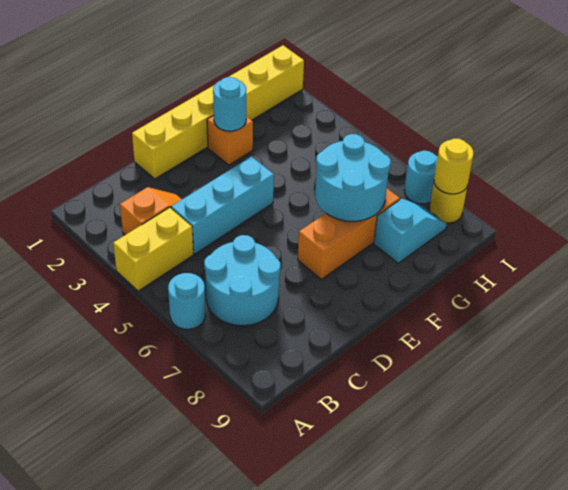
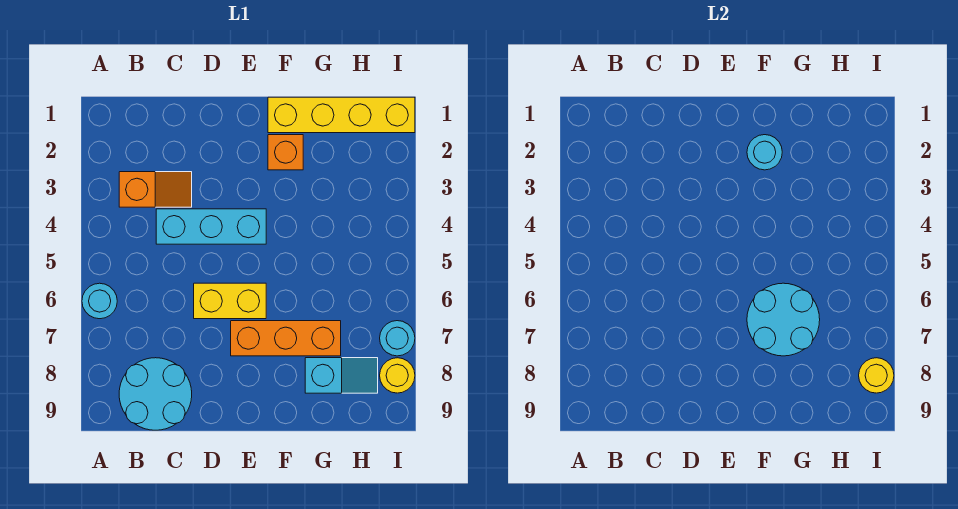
yellow 1x2 brick [113,207,193,291] -> yellow 1x2 brick moved to [194,283,266,319]
cyan 2x2 round brick [204,235,280,326] -> cyan 2x2 round brick moved to [119,358,192,430]
yellow 1x6 brick [132,45,304,179] -> yellow 1x4 brick [268,97,415,133]

